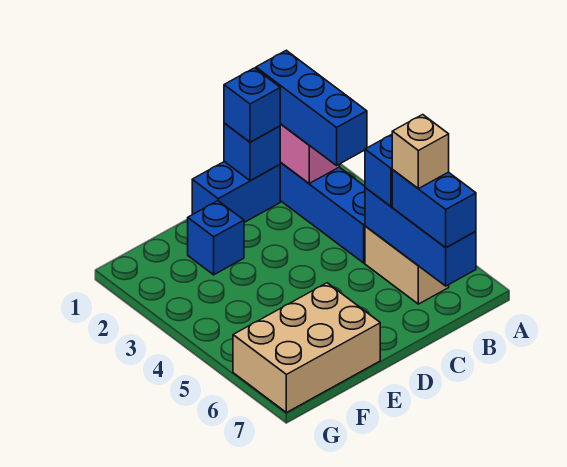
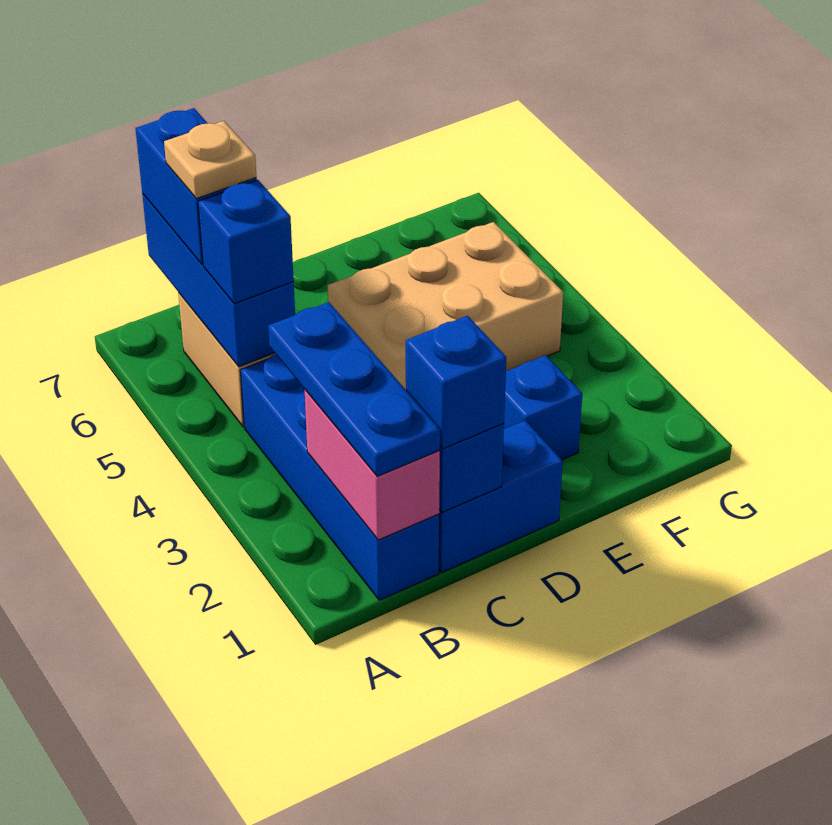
blue 1x3 brick [256,50,367,165] -> blue 1x3 plate [268,302,440,477]
tan 1x1 brick [392,115,449,189] -> tan 1x1 plate [164,121,257,199]
tan 2x3 brick [233,283,380,413] -> tan 2x3 brick moved to [327,222,563,390]

